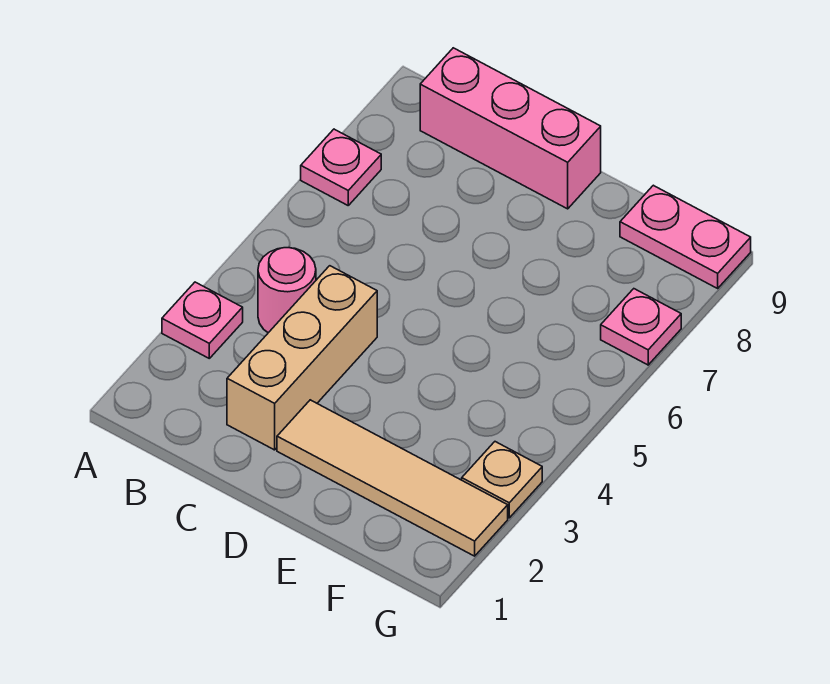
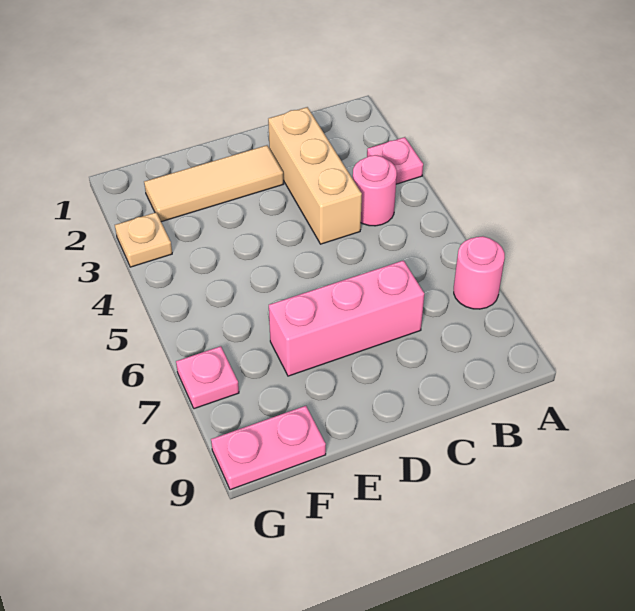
pink 1x1 plate [301,129,381,205] -> pink 1x1 round brick [454,236,505,309]
pink 1x3 brick [420,48,601,209] -> pink 1x3 brick moved to [269,260,424,376]
tan 1x4 tile [277,400,508,556] -> tan 1x3 tile [144,145,283,222]

